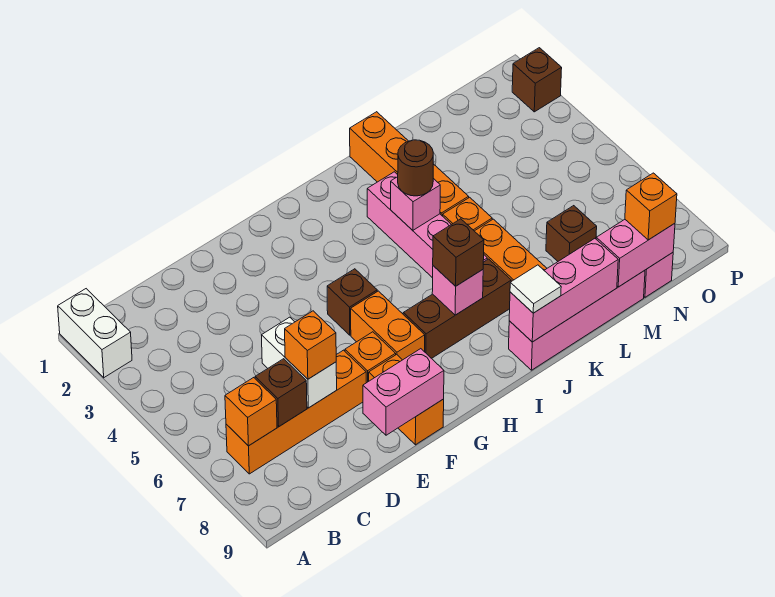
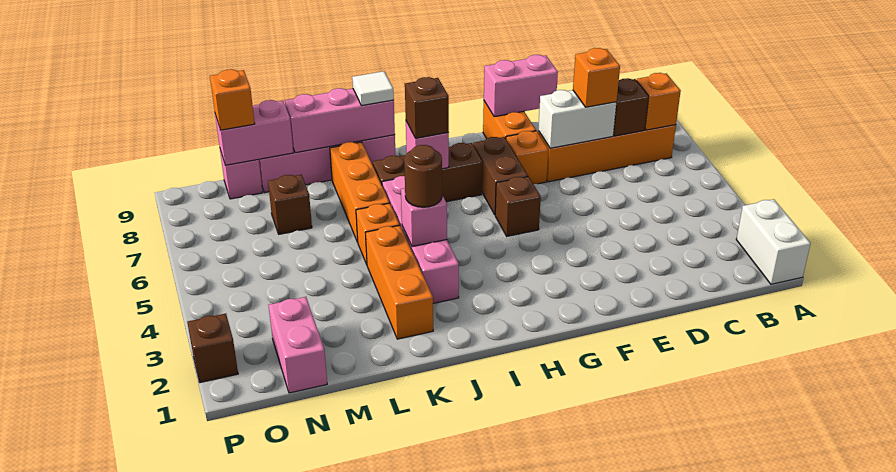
white 1x2 brick [262,317,337,408] -> white 1x2 brick turned to [538,90,617,148]
orange 1x2 brick [351,291,425,360] -> brown 1x2 brick [473,137,528,215]
orange 1x4 brick [350,112,469,216] -> orange 1x3 brick [366,225,433,339]
none -> pink 1x2 brick [269,297,327,393]

